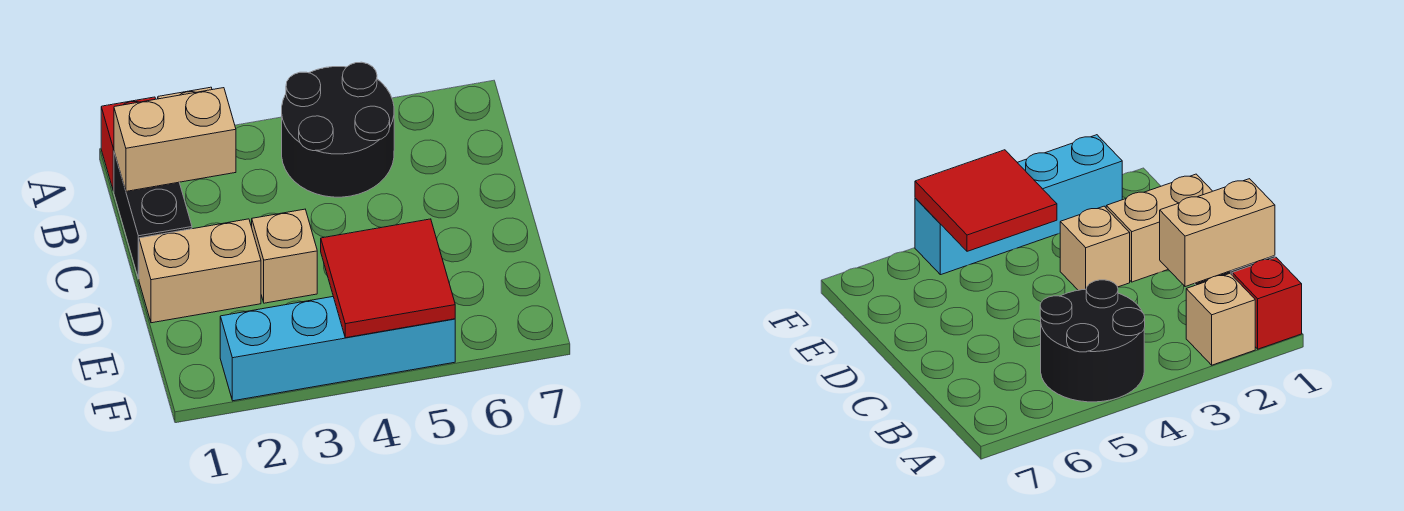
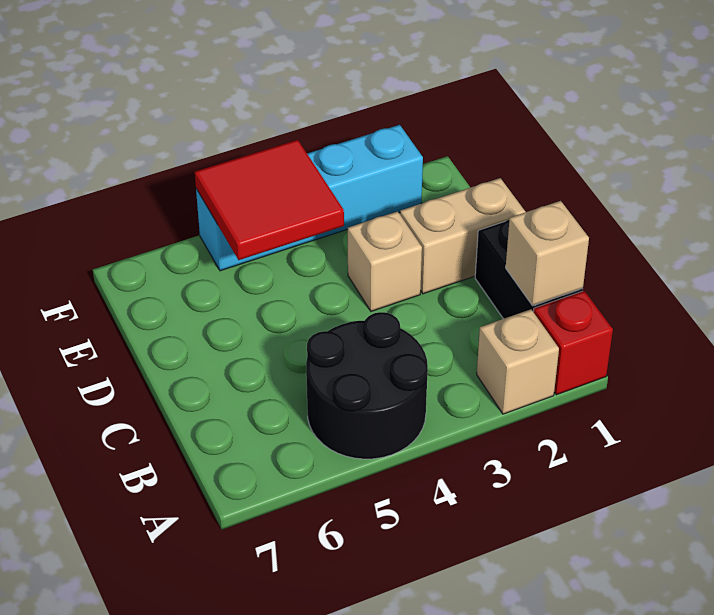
tan 1x2 brick [114,88,236,191] -> tan 1x1 brick [506,201,589,305]

